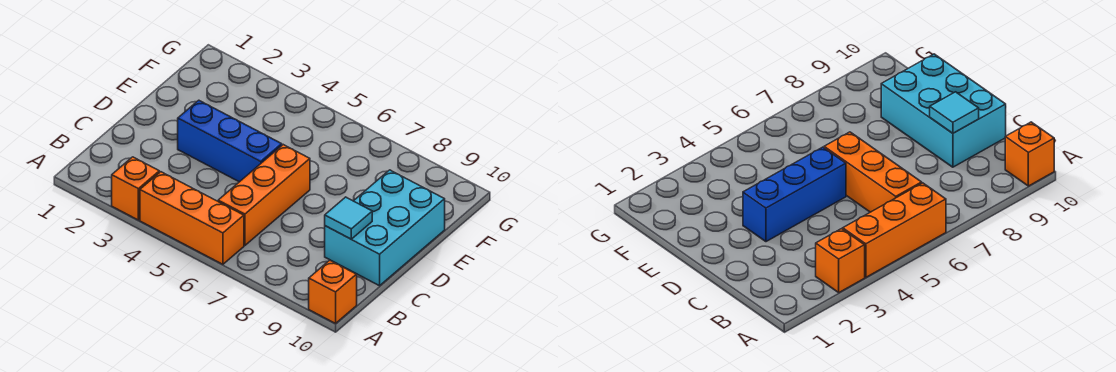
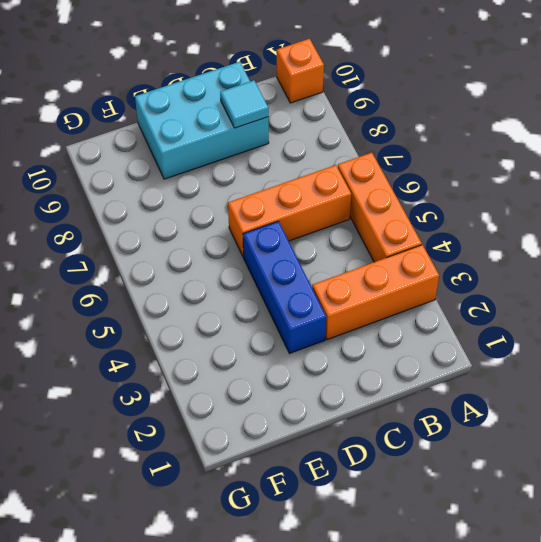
orange 1x1 brick [112,157,159,220] -> orange 1x3 brick [312,245,439,340]

